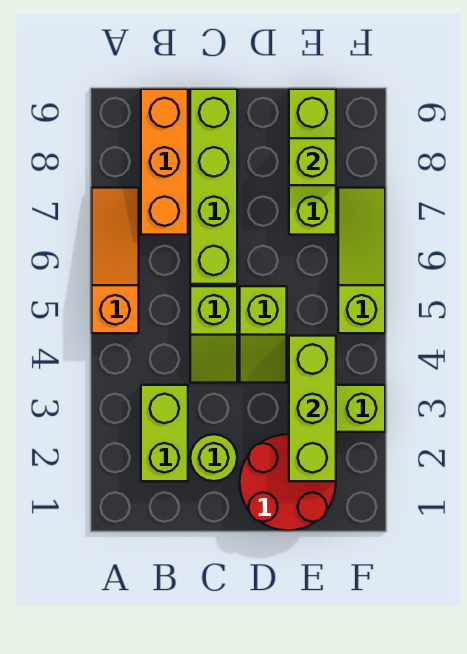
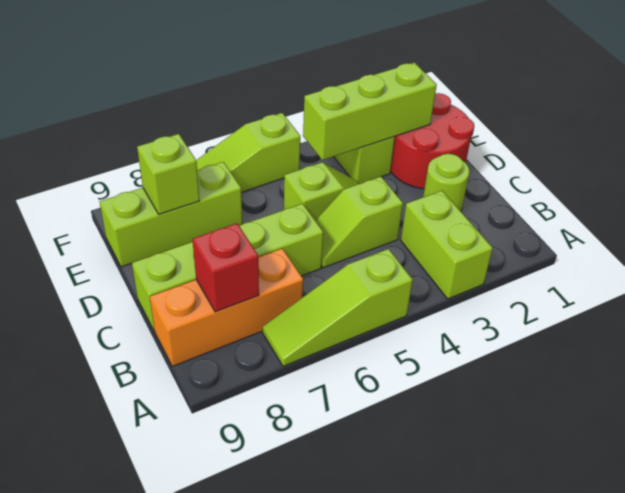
orange 1x3 slope [92,188,139,333] -> lime 1x3 slope [263,249,413,366]
lime 1x2 brick [141,385,188,481] -> lime 1x2 brick turned to [401,191,493,299]
none -> red 1x1 brick [192,224,259,312]
lime 1x2 slope [190,286,237,383] -> lime 1x2 slope turned to [315,177,403,268]

